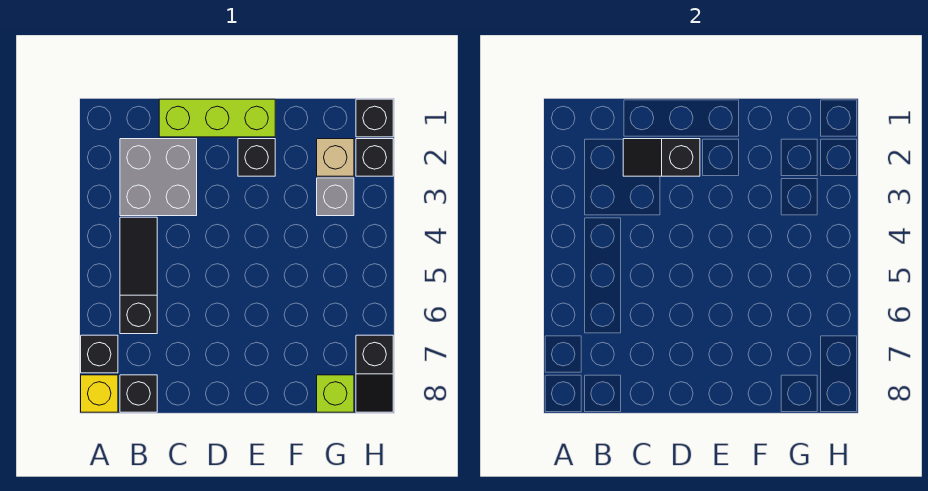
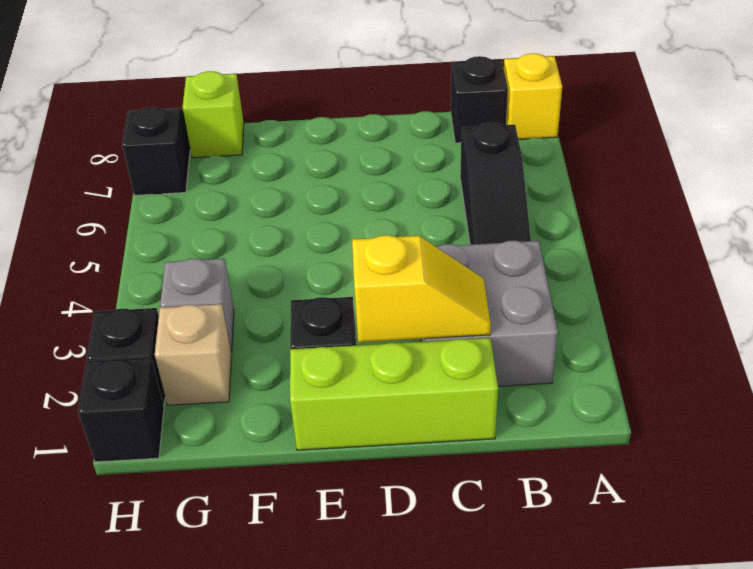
black 1x1 brick [81,335,118,373] -> none
black 1x2 slope [623,139,700,176] -> yellow 1x2 slope [352,235,491,342]

